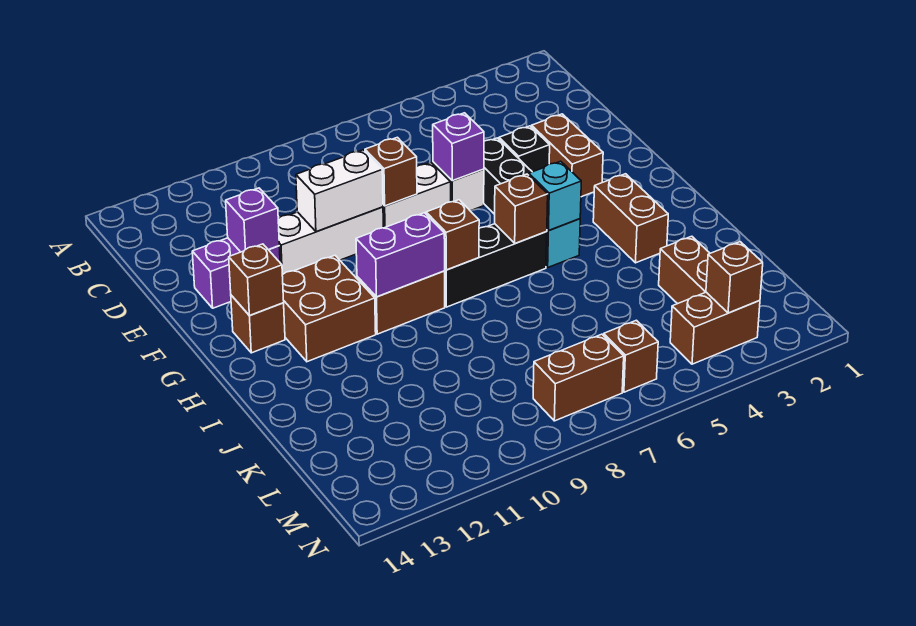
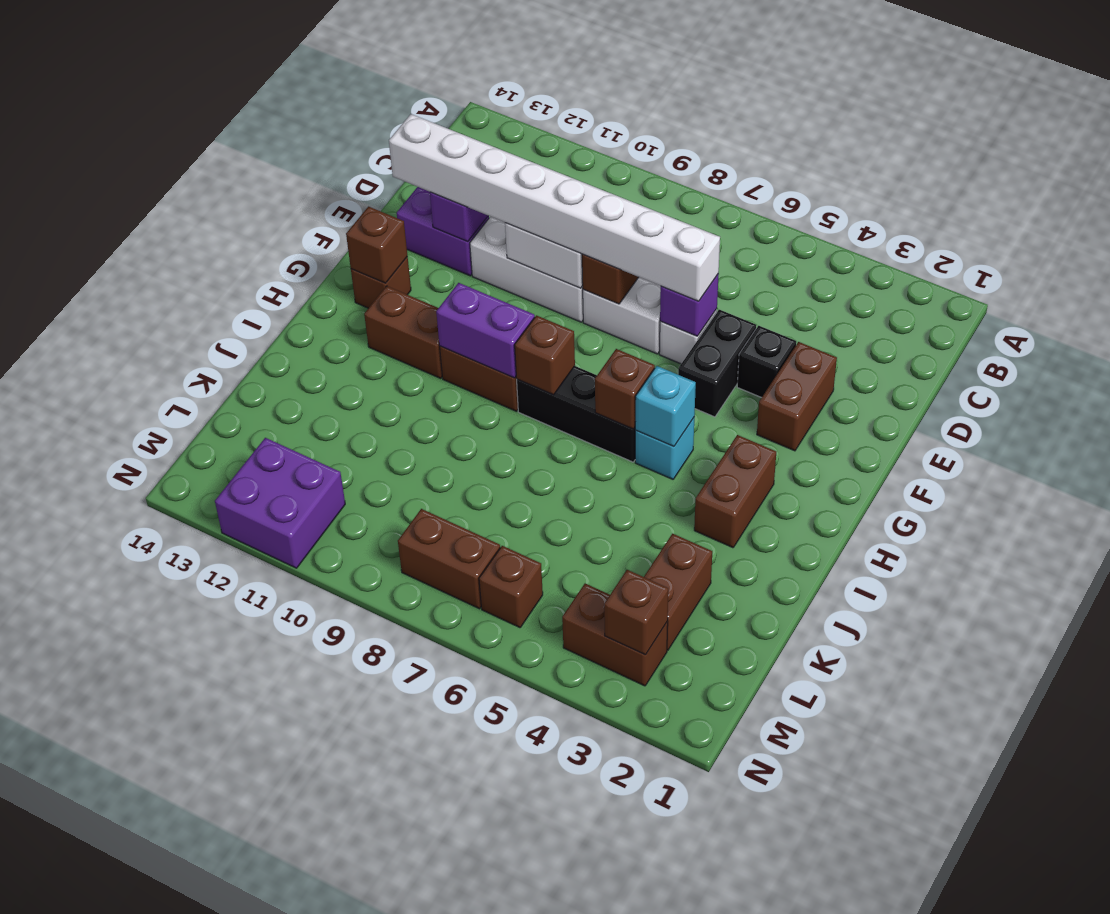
none -> white 1x8 brick [389,114,720,301]
brown 2x2 brick [282,255,376,362] -> brown 1x2 brick [364,286,442,378]
none -> purple 2x2 brick [215,438,345,568]

